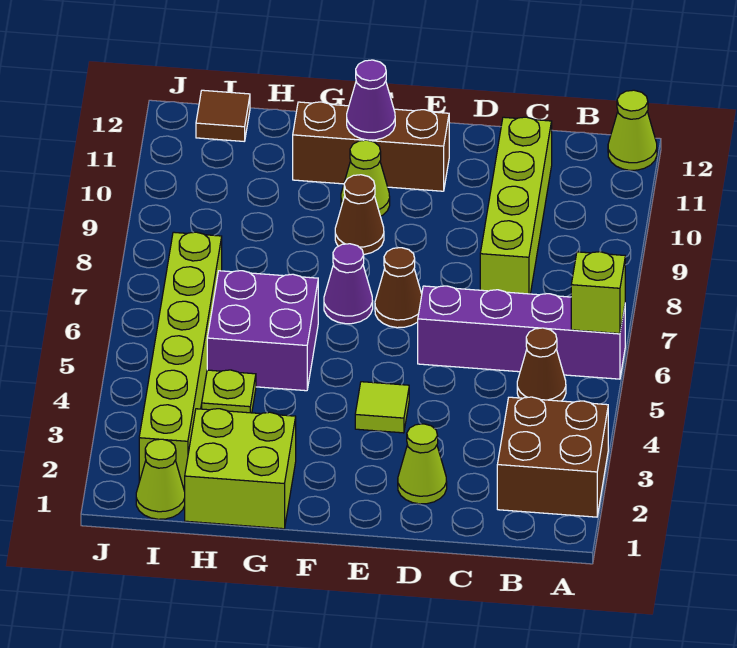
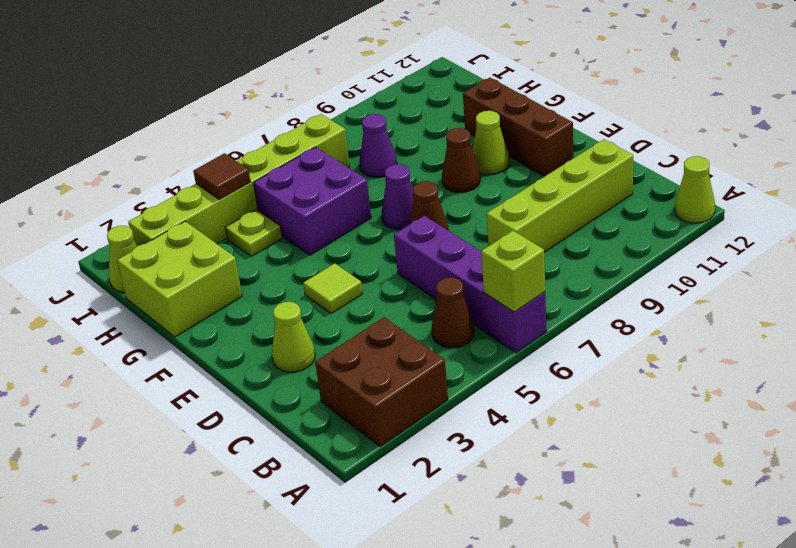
purple 1x1 cone [347,60,395,140] -> purple 1x1 cone moved to [359,114,397,177]
brown 1x1 tile [196,90,250,141] -> brown 1x1 tile moved to [193,153,250,200]

